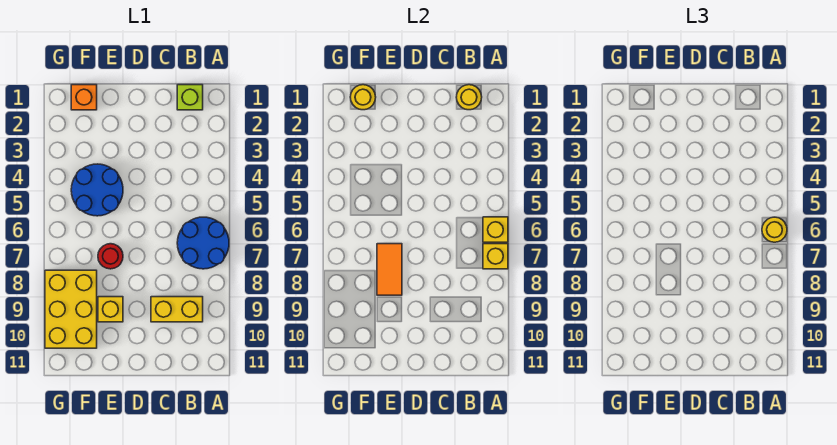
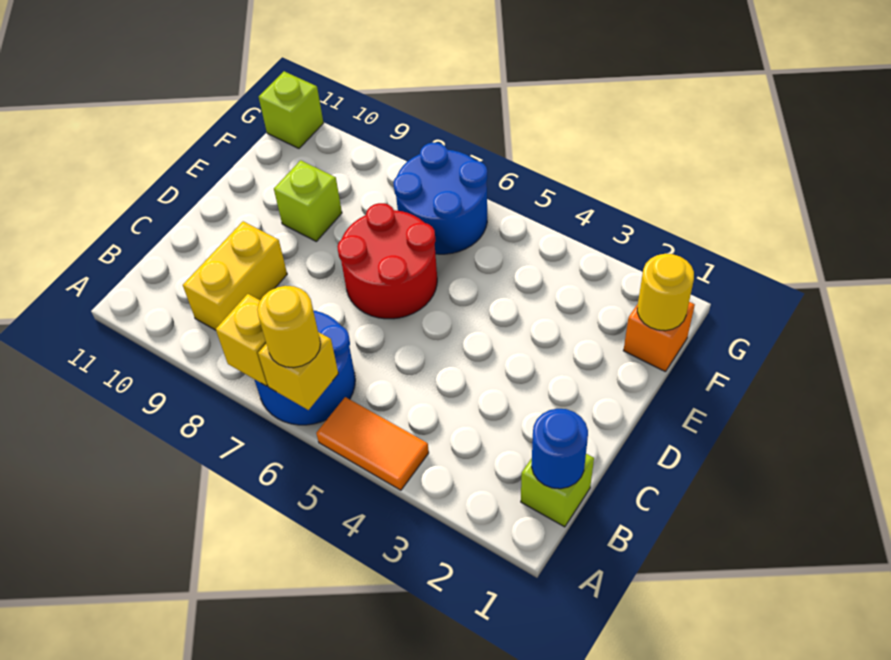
yellow 1x1 round brick [456,85,482,110] -> blue 1x1 round brick [532,409,588,489]
blue 2x2 round brick [71,164,123,216] -> blue 2x2 round brick moved to [393,143,487,254]
red 1x1 round brick [98,244,123,269] -> red 2x2 round brick [337,203,437,319]
orange 1x2 tile [377,244,402,295] -> orange 1x2 tile moved to [316,397,429,490]
yellow 1x1 brick [98,297,123,322] -> lime 1x1 brick [274,160,342,241]
yellow 2x3 brick [45,270,97,348] -> none
none -> lime 1x1 brick [259,71,323,148]

